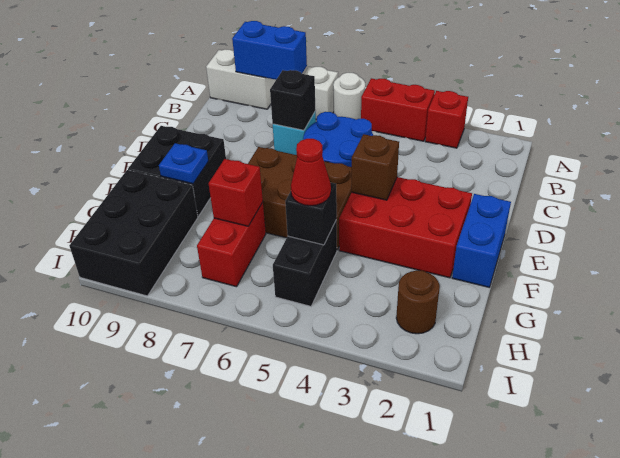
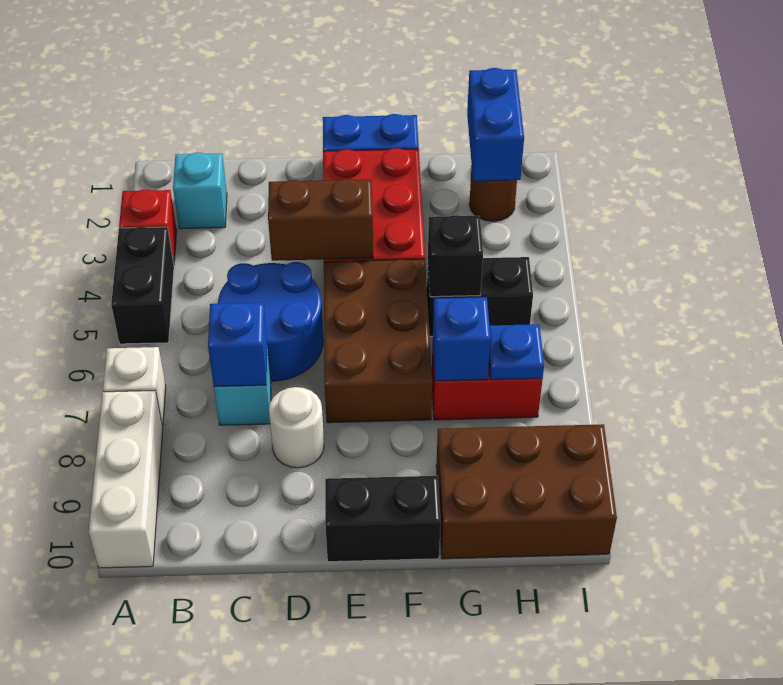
red 1x2 brick [361,78,435,141] -> black 1x2 brick [111,227,174,344]
white 1x1 round brick [333,73,365,119] -> white 1x1 round brick moved to [269,387,324,468]
blue 1x2 brick [232,21,307,80] -> blue 1x2 brick moved to [467,68,524,181]
white 1x2 brick [206,49,276,109] -> white 1x3 brick [89,391,163,568]
none -> cyan 1x1 brick [173,153,227,229]
black 1x1 brick [270,70,316,130] -> blue 1x1 brick [208,303,267,387]
brown 1x1 brick [351,134,399,200] -> brown 1x2 brick [268,179,373,261]
black 2x2 brick [128,126,226,216] -> black 1x2 brick [325,476,441,562]
blue 1x1 plate [159,143,208,184] -> blue 1x1 plate moved to [489,324,544,380]
red 1x1 cone [291,139,331,206] -> none
red 1x1 brick [209,159,263,226] -> blue 1x1 brick [433,297,491,381]
black 2x3 brick [69,170,198,296] -> brown 2x3 brick [436,424,617,559]

